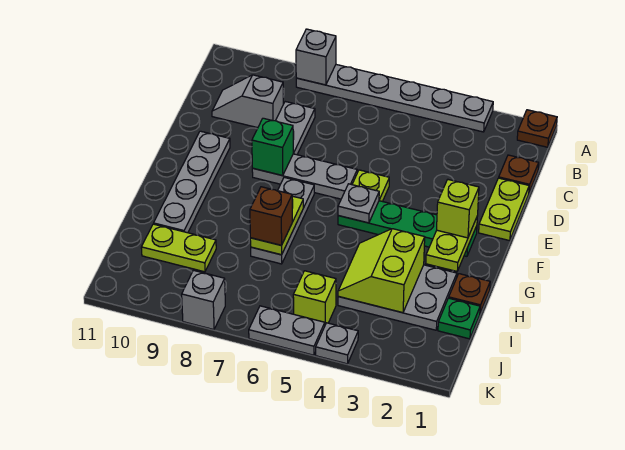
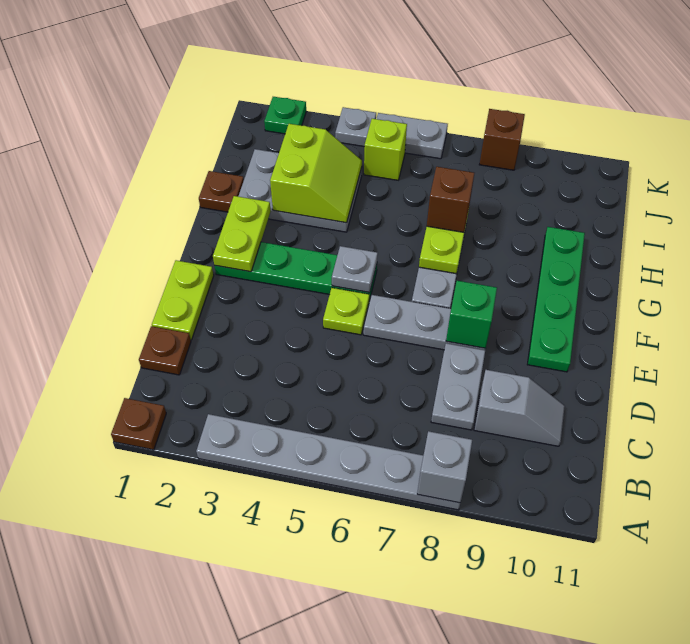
grey 1x4 plate [154,131,230,233] -> green 1x4 plate [527,227,585,372]
lime 1x1 brick [437,180,479,238] -> none
green 1x1 plate [438,298,480,339] -> green 1x1 plate moved to [264,97,306,134]
lime 1x2 plate [141,224,216,272] -> none
grey 1x1 brick [182,270,225,330] -> brown 1x1 brick [479,109,525,170]

